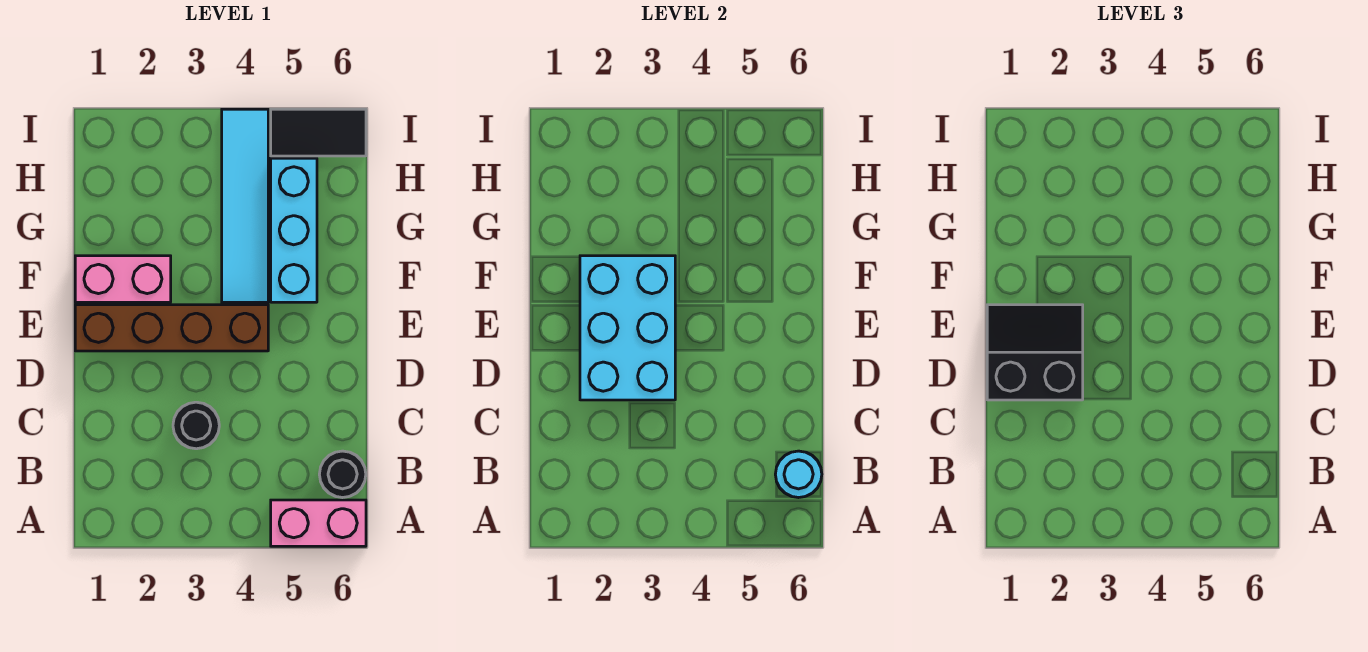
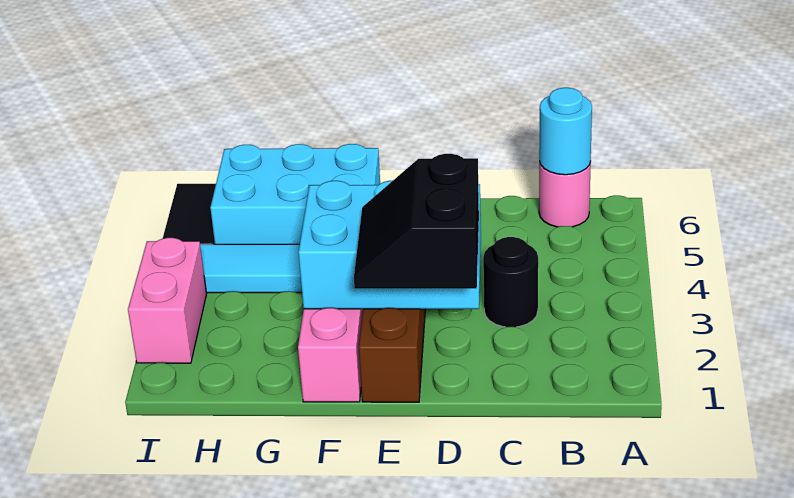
pink 1x2 brick [271,500,366,546] -> pink 1x2 brick moved to [128,238,206,363]
black 1x1 round brick [319,451,366,498] -> pink 1x1 round brick [539,162,591,227]
cyan 1x3 brick [271,158,317,302] -> cyan 2x3 brick [210,144,380,244]

